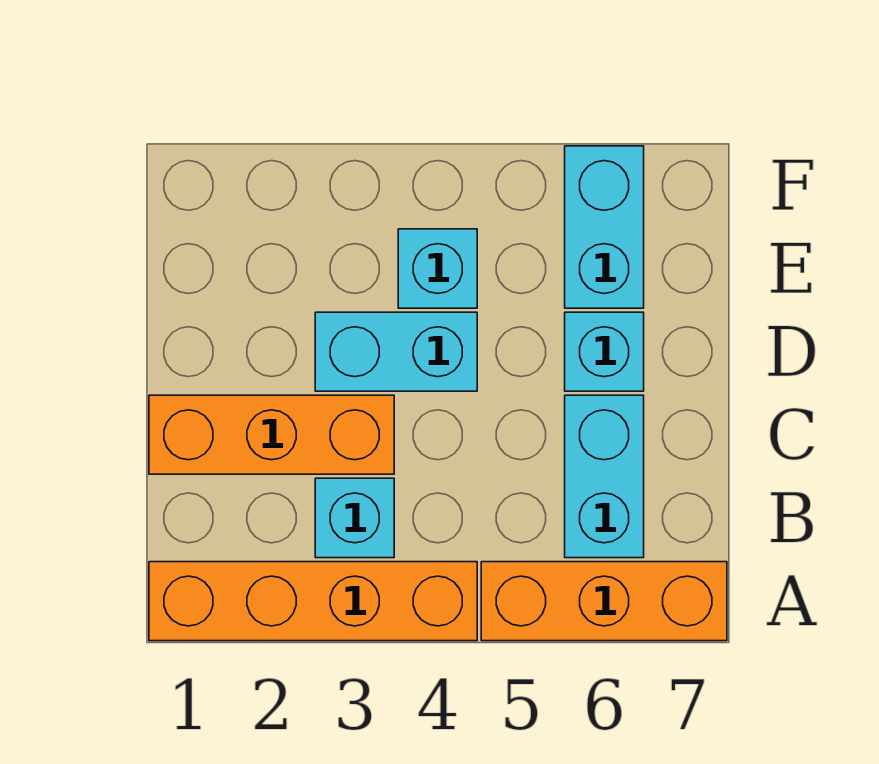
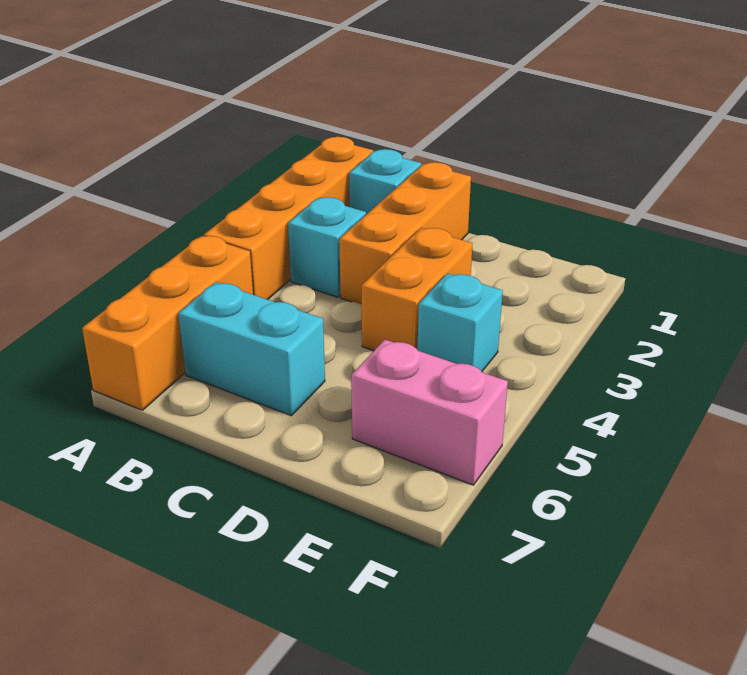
cyan 1x2 brick [315,312,477,391] -> orange 1x2 brick [361,228,473,351]
cyan 1x1 brick [565,312,644,391] -> cyan 1x1 brick moved to [349,149,421,214]
cyan 1x2 brick [565,146,644,308] -> pink 1x2 brick [351,340,508,485]

